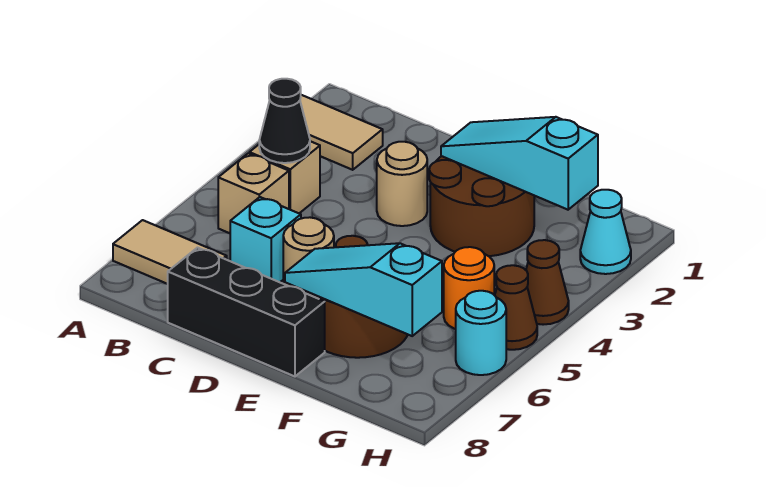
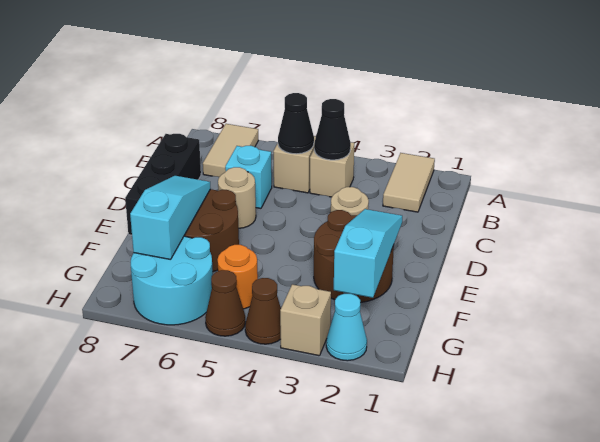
none -> black 1x1 cone [278,93,314,154]
none -> tan 1x1 brick [280,284,331,356]
cyan 1x1 round brick [456,291,506,375] -> cyan 2x2 round brick [131,236,213,325]

